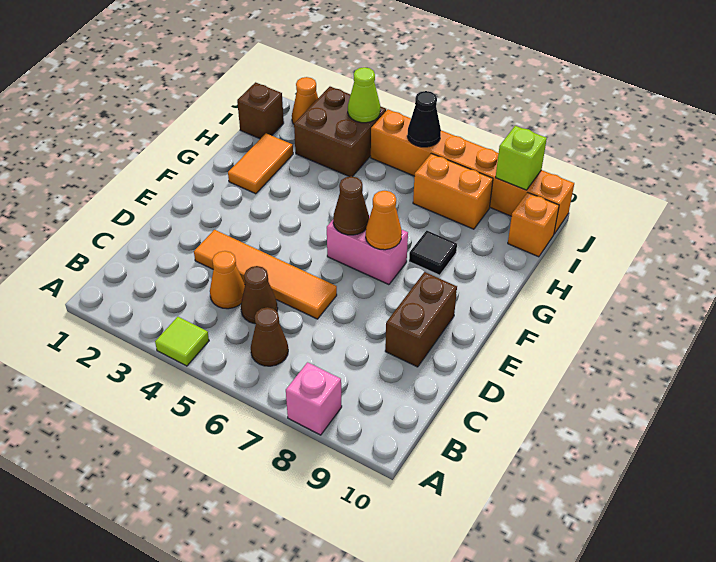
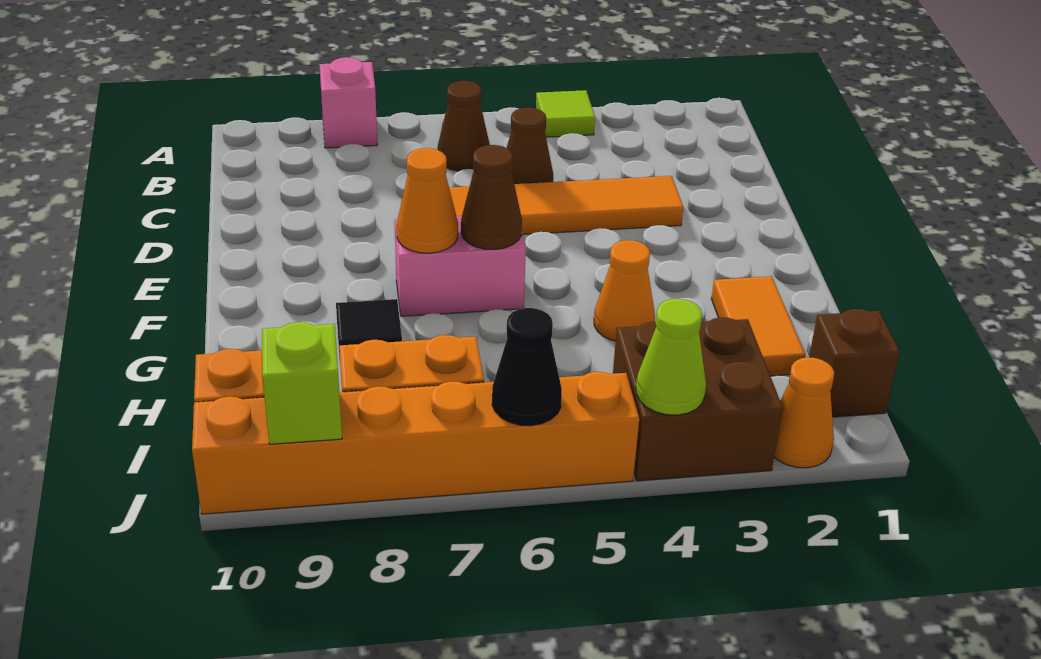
orange 1x1 cone [210,251,245,309] -> orange 1x1 cone moved to [594,240,655,341]
brown 1x2 brick [385,272,457,367] -> none

